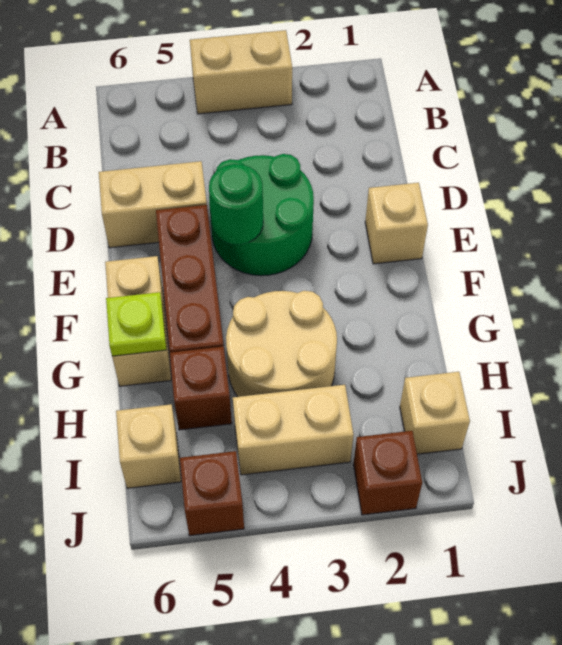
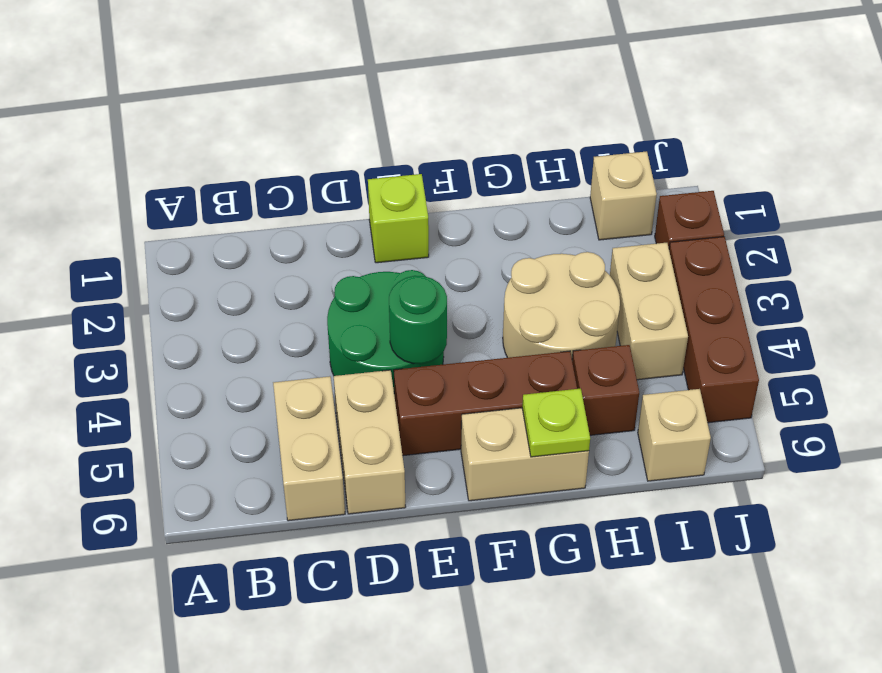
tan 1x2 brick [190,30,292,114] -> tan 1x2 brick moved to [273,376,345,521]
tan 1x1 brick [365,183,428,264] -> lime 1x1 brick [368,174,429,263]
brown 1x1 brick [180,451,244,536] -> brown 1x3 brick [669,237,759,423]

